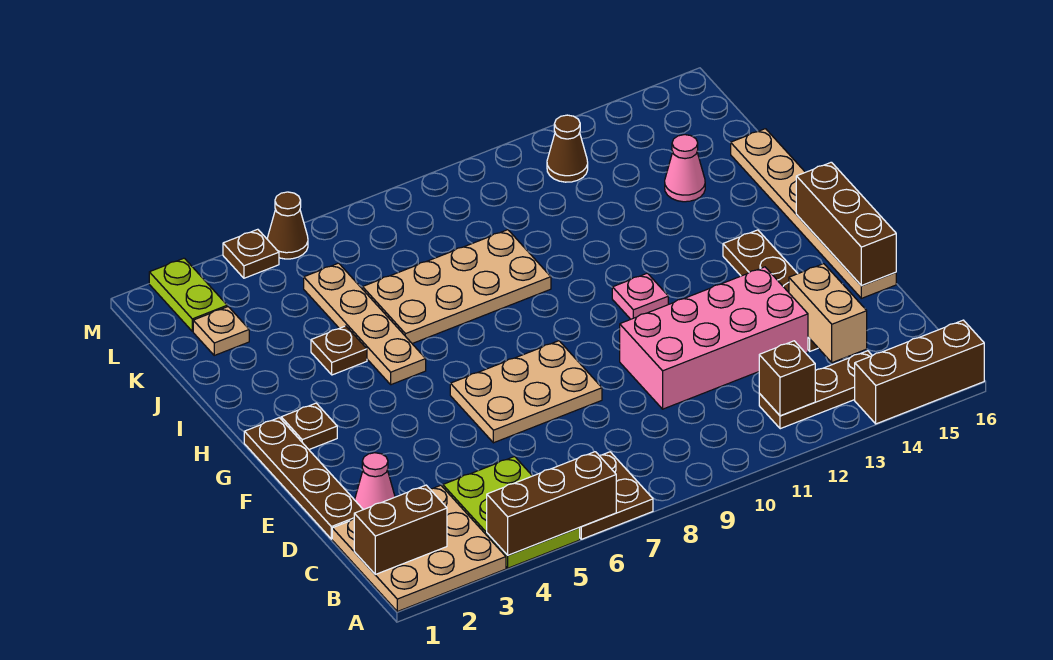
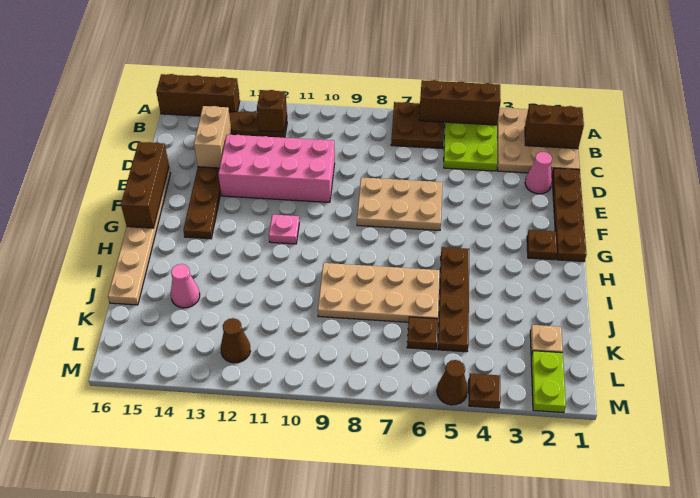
tan 1x4 plate [304,263,426,385] -> brown 1x4 plate [438,247,469,352]
brown 1x1 plate [311,326,367,375] -> brown 1x1 plate moved to [407,317,438,350]

